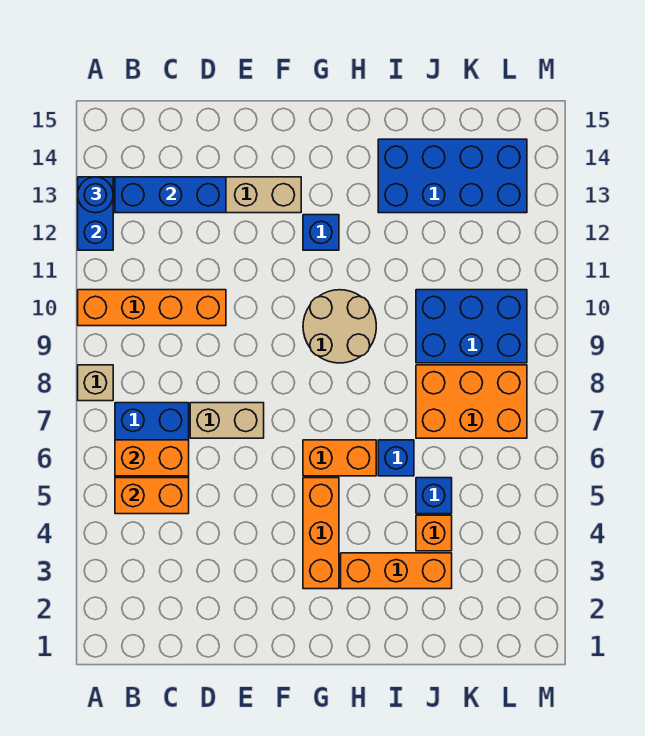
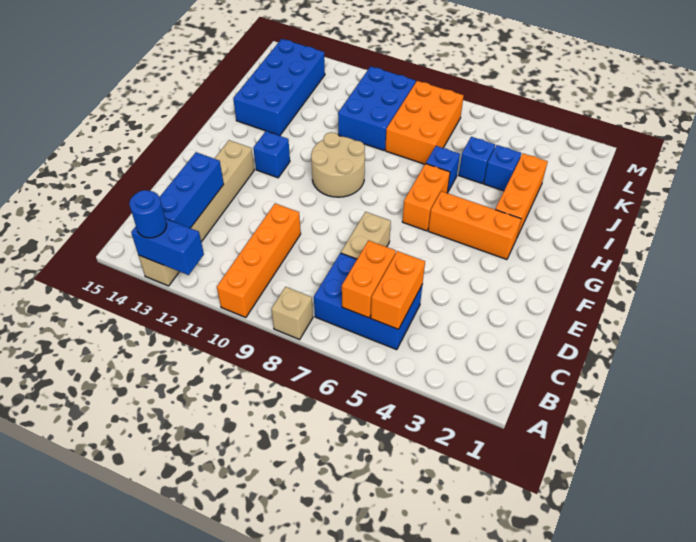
orange 1x1 brick [416,515,452,551] -> blue 1x1 brick [484,145,521,191]

